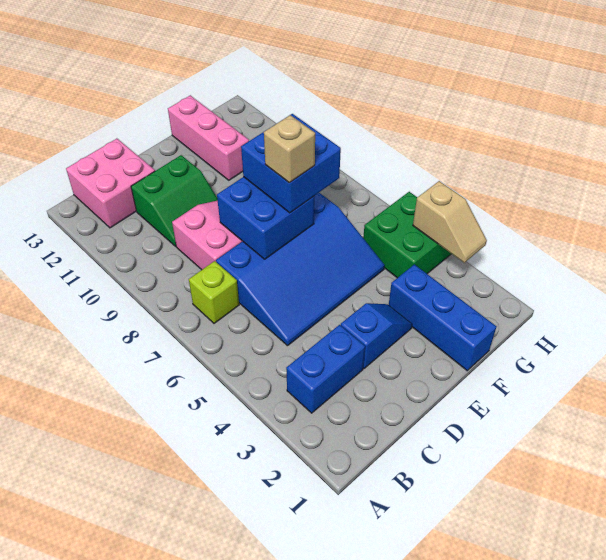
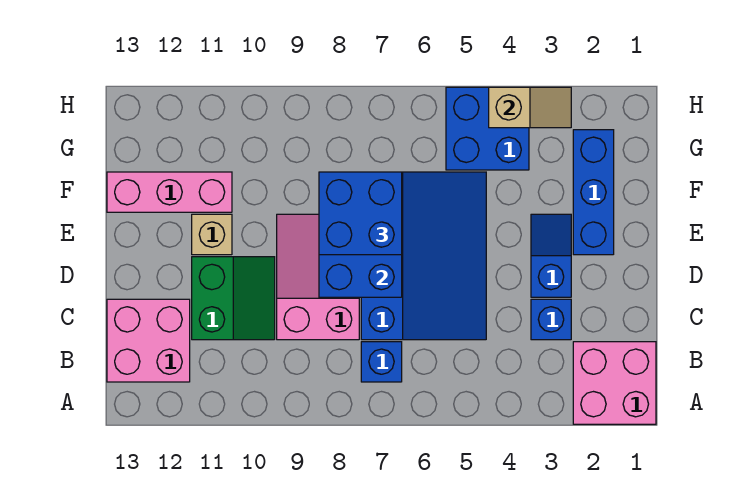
none -> pink 2x2 brick [573,342,656,424]
blue 1x2 brick [286,325,365,413] -> blue 1x1 brick [531,299,571,340]
lime 1x1 brick [189,261,239,323] -> blue 1x1 brick [361,342,402,382]
tan 1x1 brick [264,115,315,183] -> tan 1x1 brick moved to [192,214,232,255]
blue 1x3 brick [389,264,497,371] -> blue 1x3 brick turned to [573,130,614,255]
green 2x2 brick [363,192,451,278] -> blue 2x2 brick [446,87,529,170]

